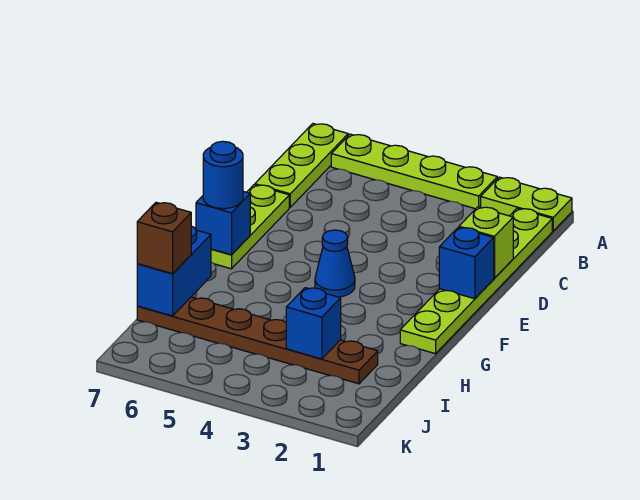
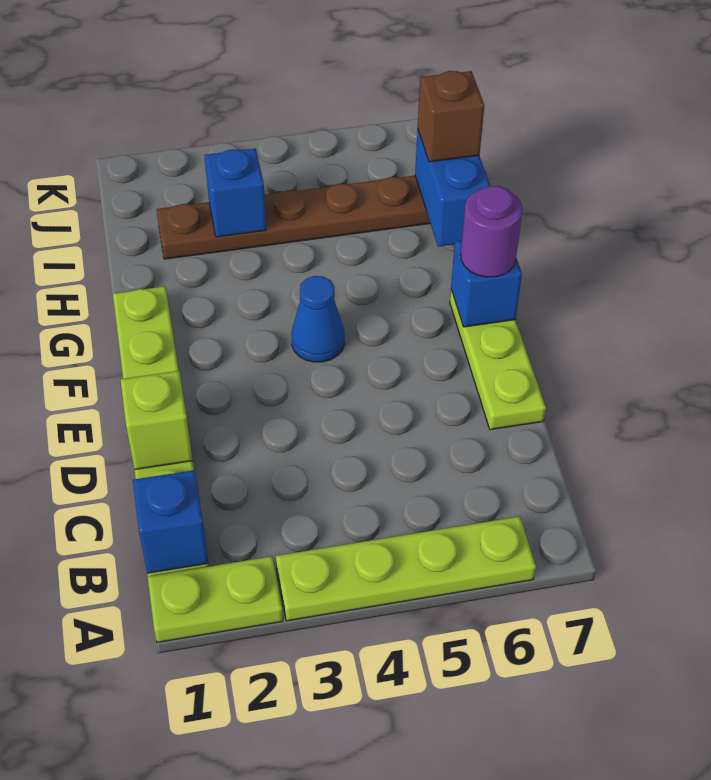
lime 1x3 plate [255,124,348,207] -> none
blue 1x1 brick [439,227,494,299] -> blue 1x1 brick moved to [133,470,208,573]
blue 1x1 round brick [203,141,243,209] -> purple 1x1 round brick [461,186,522,277]

